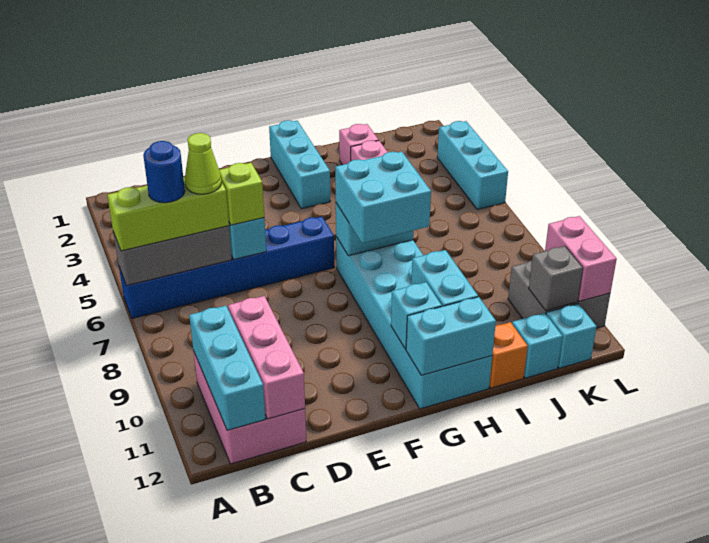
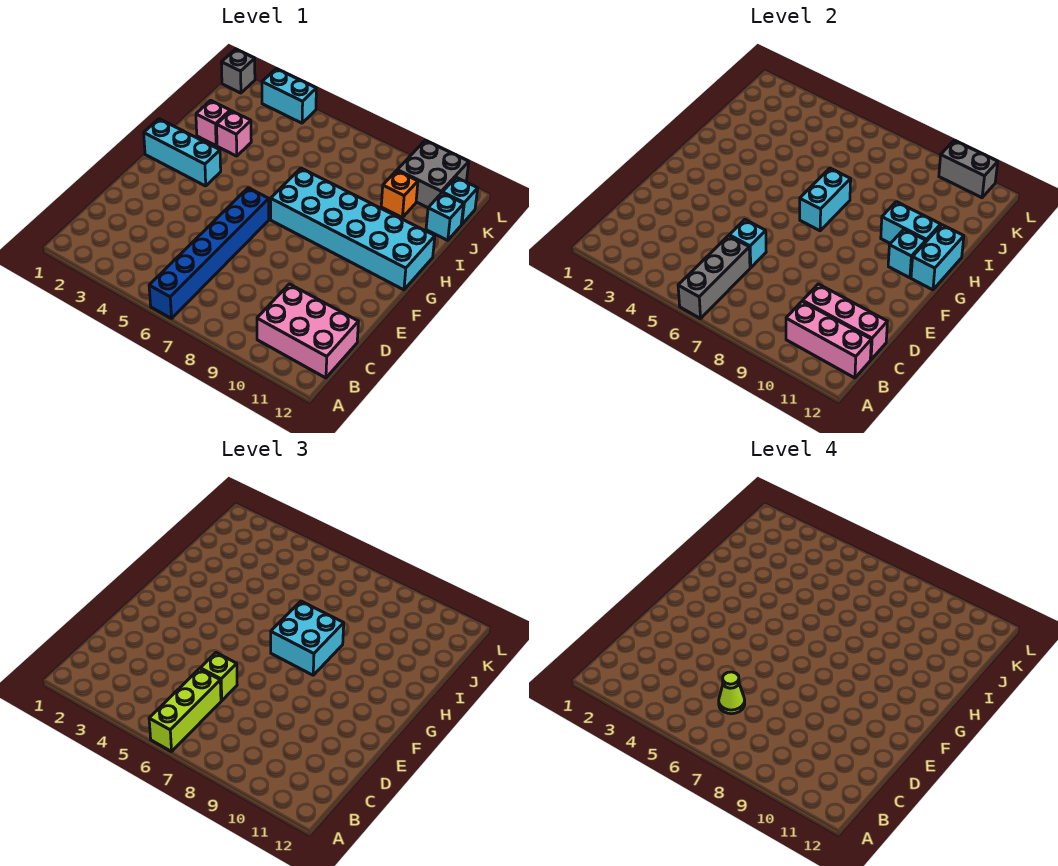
blue 1x1 round brick [143,141,185,203] -> none
cyan 1x3 brick [189,306,266,430] -> pink 1x3 brick [786,301,871,378]
orange 1x1 brick [489,322,528,388] -> orange 1x1 brick moved to [381,171,418,217]
grey 1x1 brick [529,246,583,311] -> grey 1x1 brick moved to [221,49,255,93]
cyan 1x3 brick [437,121,508,209] -> cyan 1x2 brick [262,69,316,123]
pink 1x2 brick [545,216,617,301] -> grey 1x2 brick [939,140,998,198]

